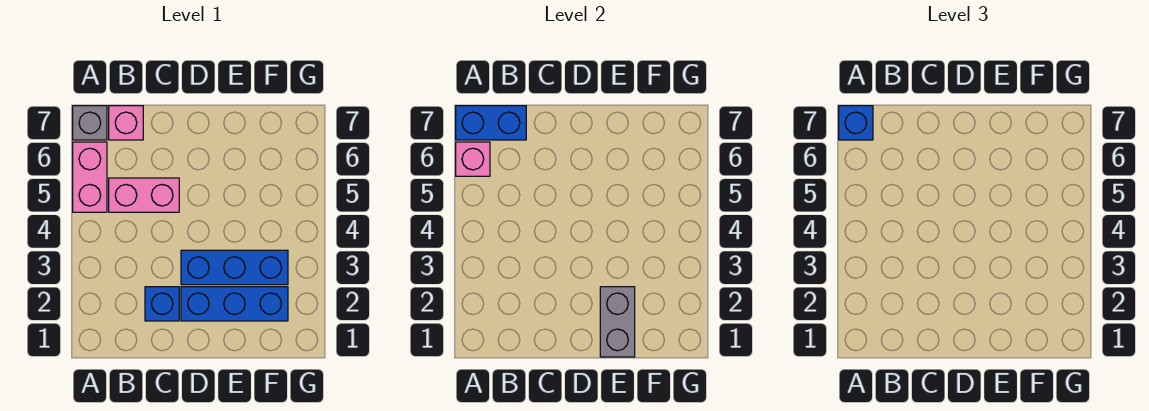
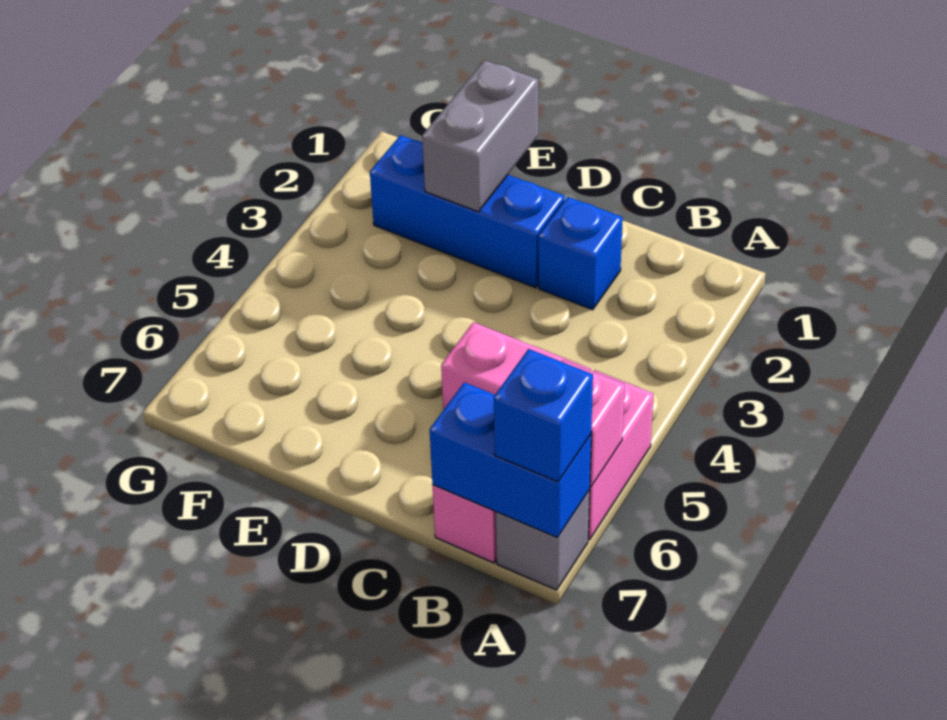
blue 1x3 brick [181,250,288,285] -> none

